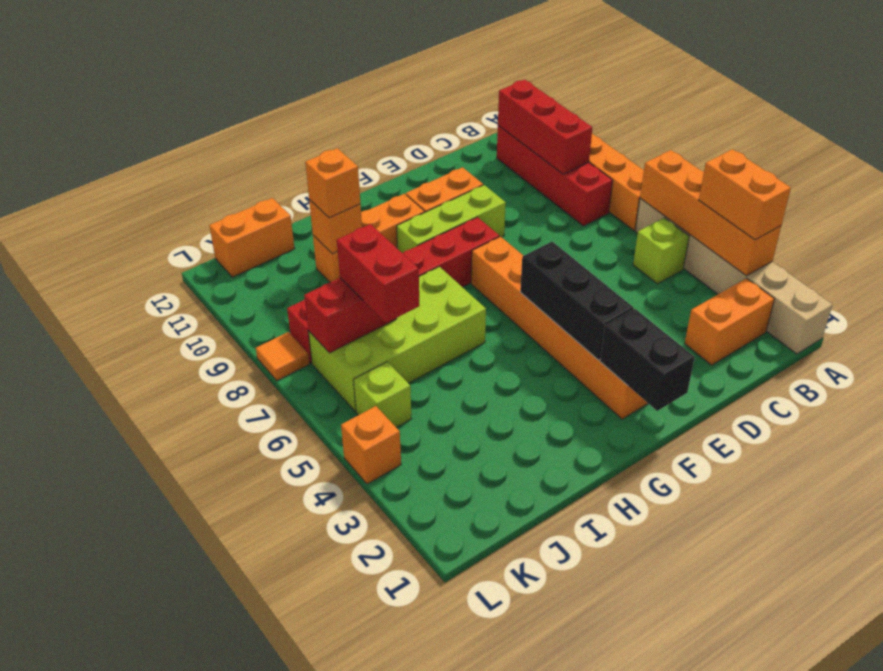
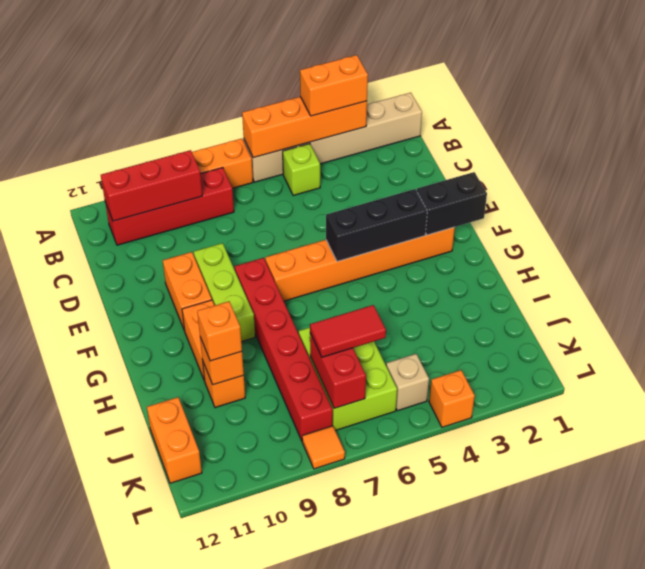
orange 1x2 brick [685,278,774,365] -> none
lime 2x4 brick [308,267,486,411] -> lime 2x3 brick [299,327,397,431]
red 1x2 brick [337,224,420,323] -> red 1x2 tile [310,305,386,357]
lime 1x1 brick [354,362,411,427] -> tan 1x1 brick [386,354,429,411]

